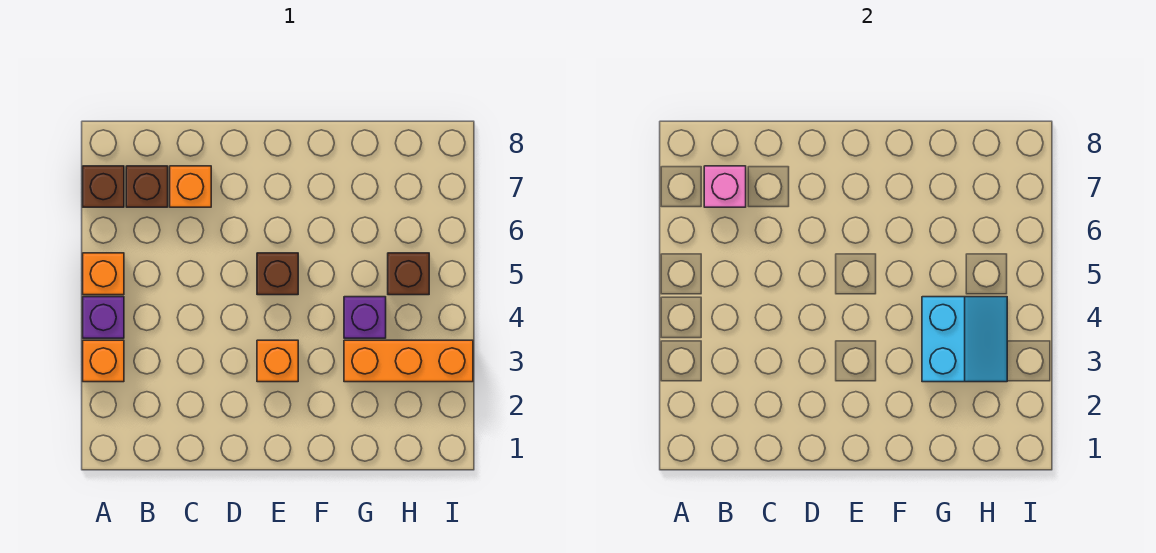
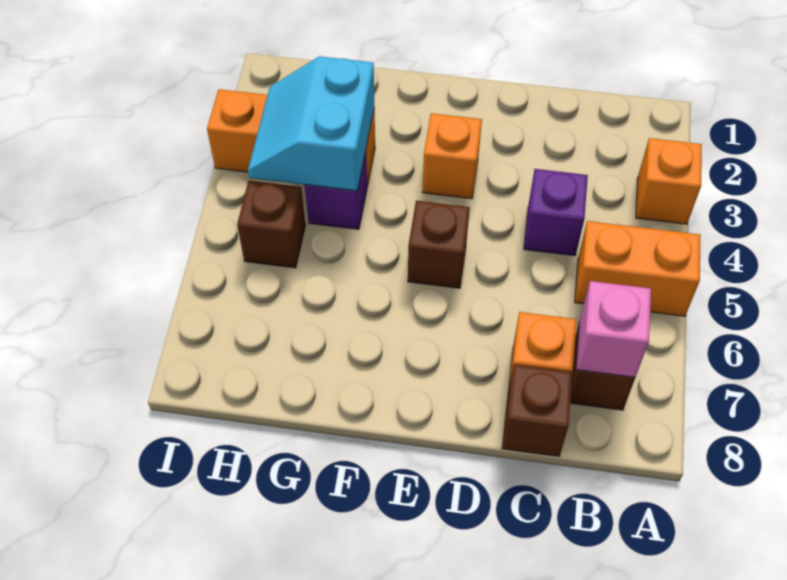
purple 1x1 brick [83,297,124,338] -> purple 1x1 brick moved to [524,169,588,256]
orange 1x1 brick [83,253,124,295] -> orange 1x2 brick [575,221,701,316]
brown 1x1 brick [83,166,124,207] -> brown 1x1 brick moved to [502,365,573,456]

